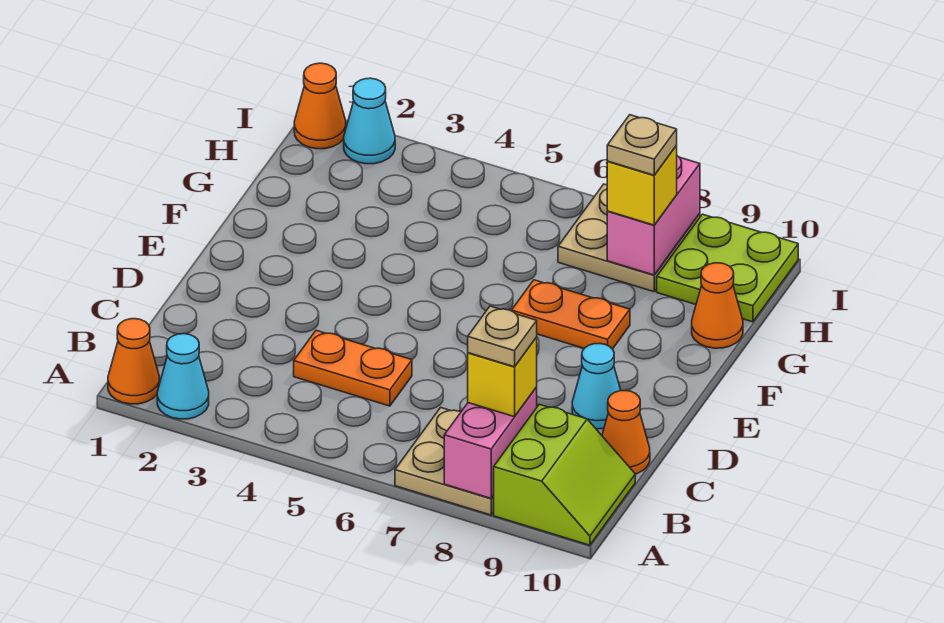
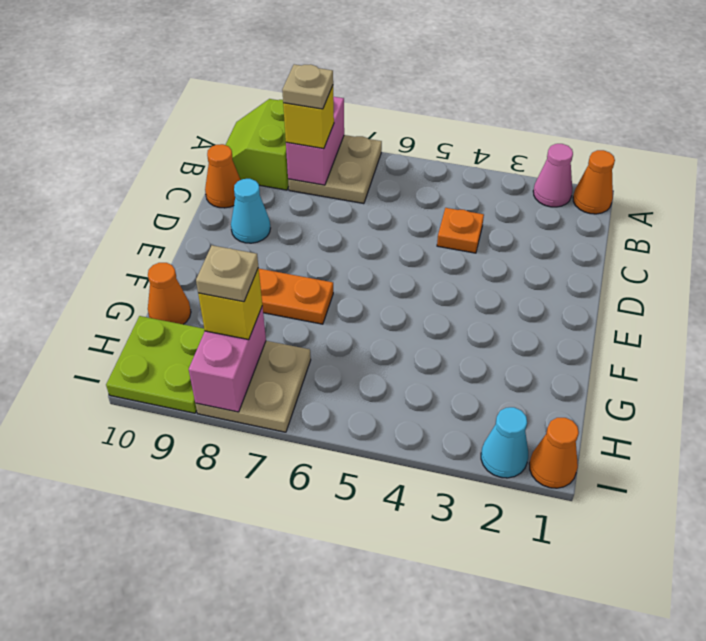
cyan 1x1 cone [157,334,209,419] -> pink 1x1 cone [533,144,573,207]
orange 1x2 plate [294,330,412,406] -> orange 1x1 plate [437,208,484,253]

